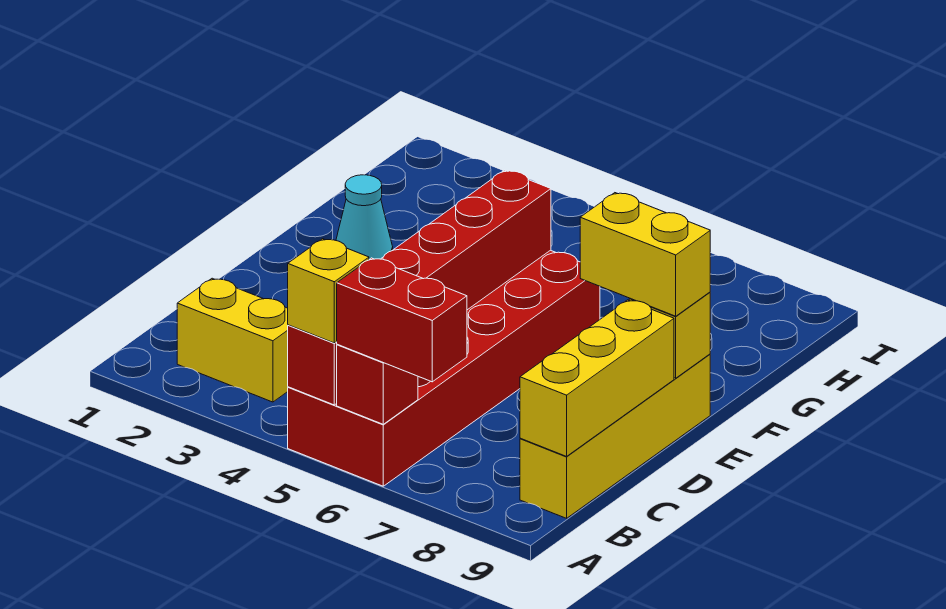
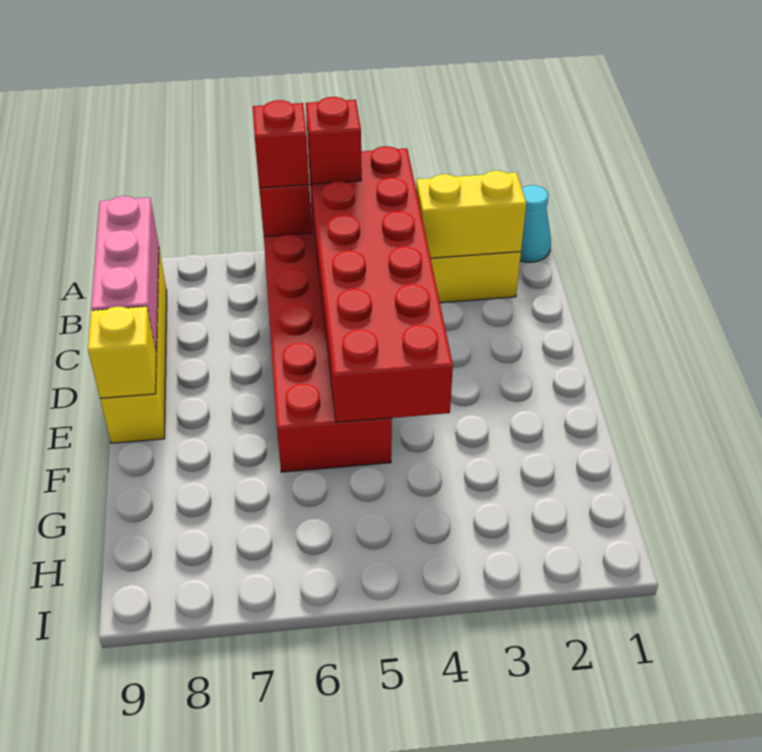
red 1x6 brick [288,170,551,405] -> red 2x6 brick [309,146,453,423]
yellow 1x1 brick [288,239,369,343] -> red 1x1 brick [306,97,362,184]
red 1x2 brick [337,258,467,382] -> red 1x1 brick [253,100,309,188]
yellow 1x3 brick [520,300,674,456] -> pink 1x3 brick [91,196,159,353]
yellow 1x2 brick [580,193,710,316] -> yellow 1x2 brick moved to [416,171,526,258]
cyan 1x1 cone [336,175,393,259] -> cyan 1x1 cone moved to [520,185,551,262]

